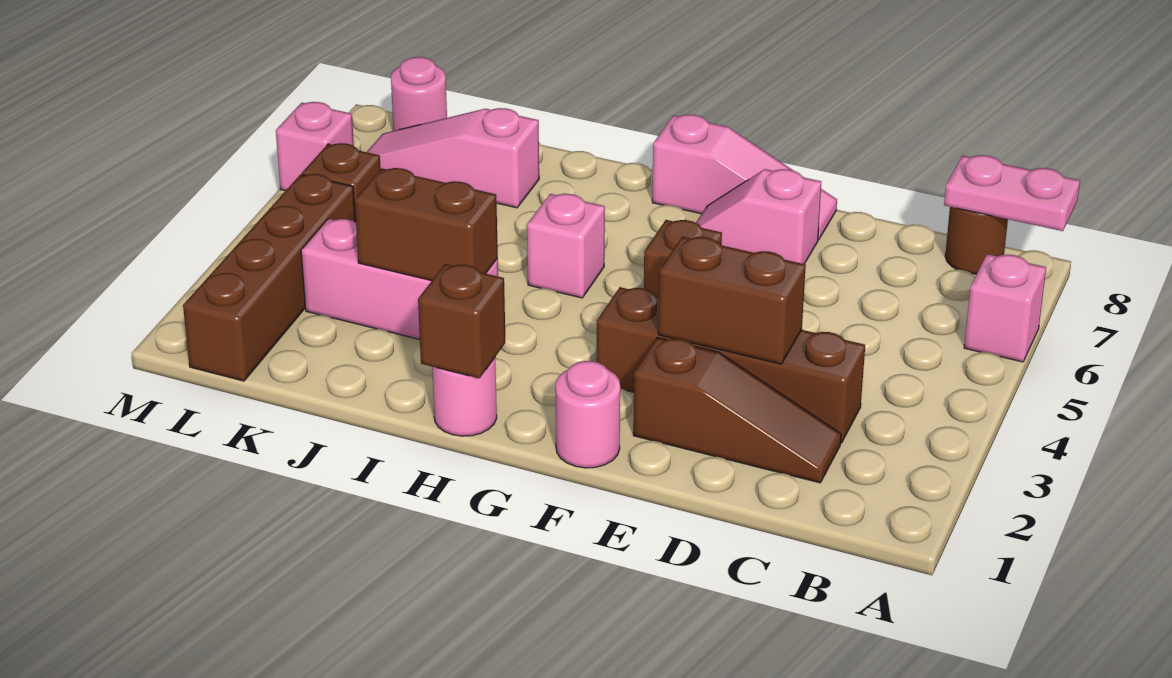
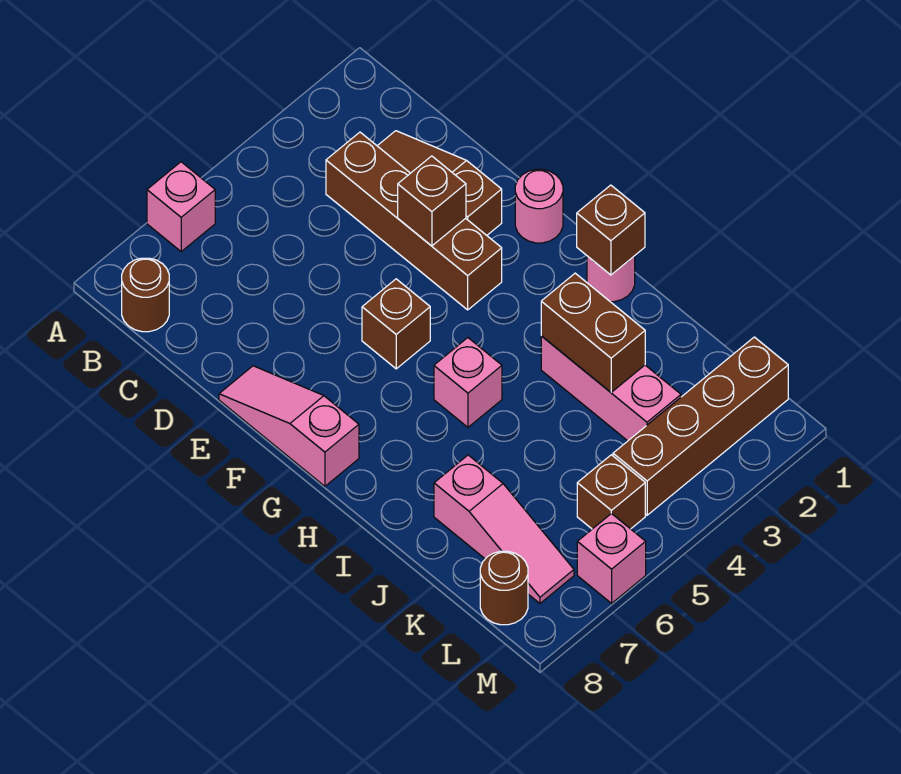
pink 1x2 plate [944,155,1080,231] -> none
brown 1x2 brick [658,237,806,364] -> brown 1x1 brick [398,156,466,246]
pink 1x2 slope [696,169,821,264] -> none
pink 1x1 round brick [391,57,447,131] -> brown 1x1 round brick [480,551,528,625]

